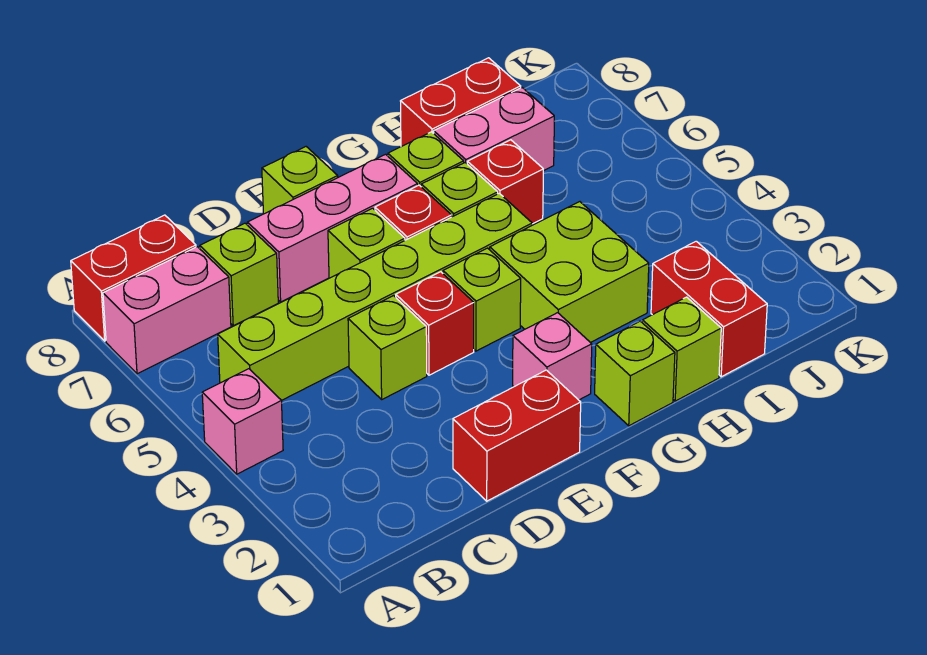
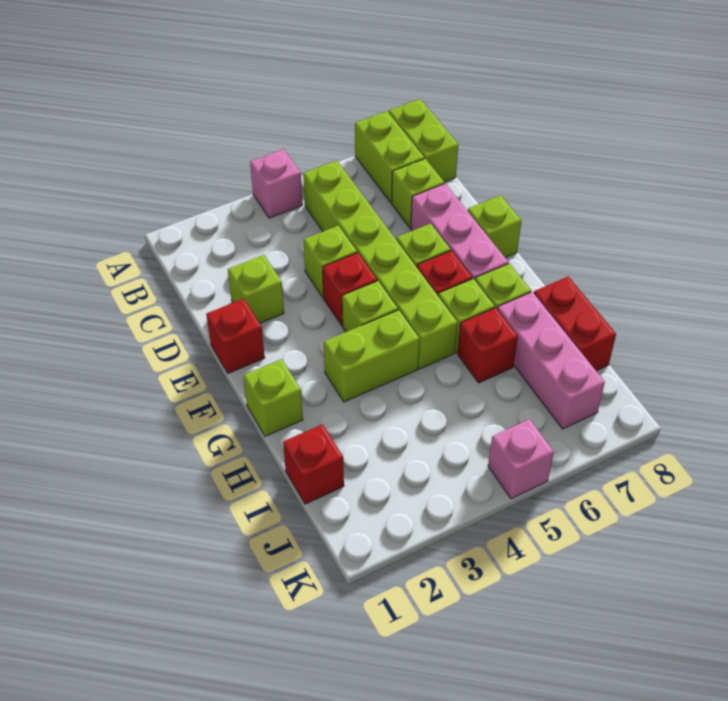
pink 1x2 brick [103,247,231,374] -> lime 1x2 brick [355,111,424,203]
red 1x2 brick [71,215,196,341] -> lime 1x2 brick [389,99,458,182]
red 1x2 brick [453,370,581,501] -> red 1x1 brick [206,299,265,373]
pink 1x1 brick [513,313,592,400] -> pink 1x1 brick moved to [488,419,554,499]
lime 2x2 brick [490,202,649,343] -> lime 1x2 brick [324,310,419,402]
lime 1x1 brick [642,297,721,401] -> lime 1x1 brick moved to [228,255,284,323]
pink 1x2 brick [434,88,554,171] -> pink 1x3 brick [497,292,605,429]
red 1x2 brick [651,241,767,377] -> red 1x1 brick [283,424,344,504]

